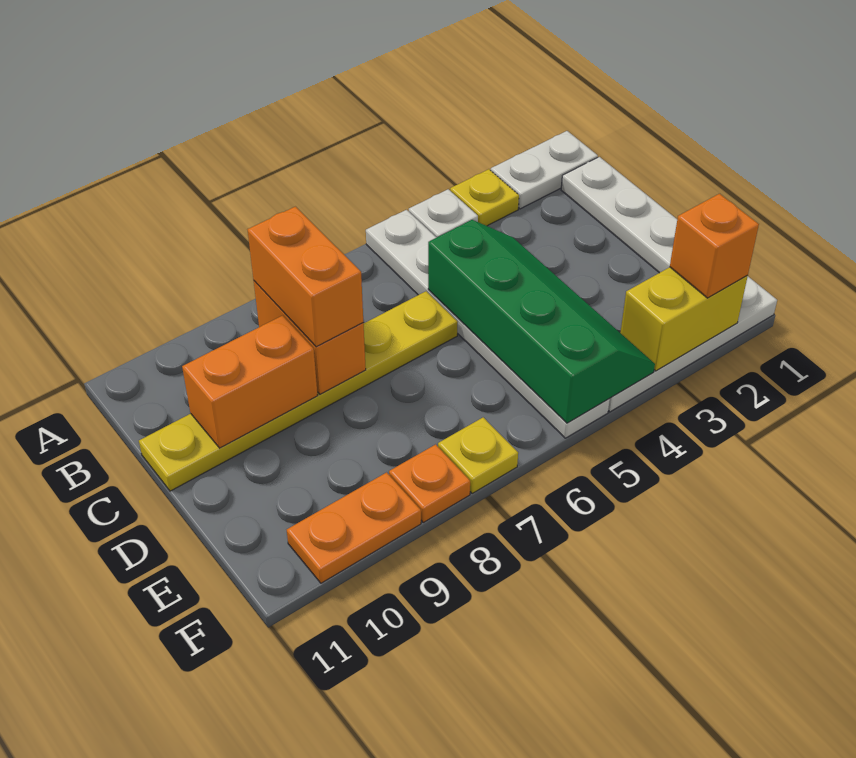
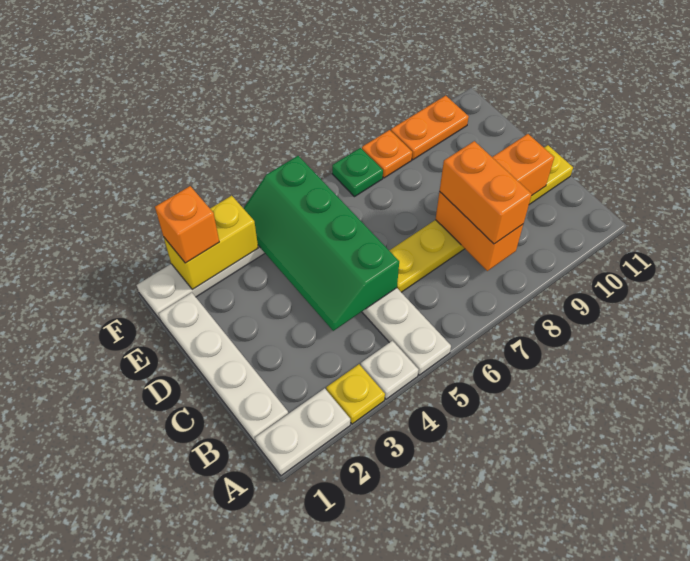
yellow 1x1 plate [438,417,518,493] -> green 1x1 plate [332,148,383,197]

